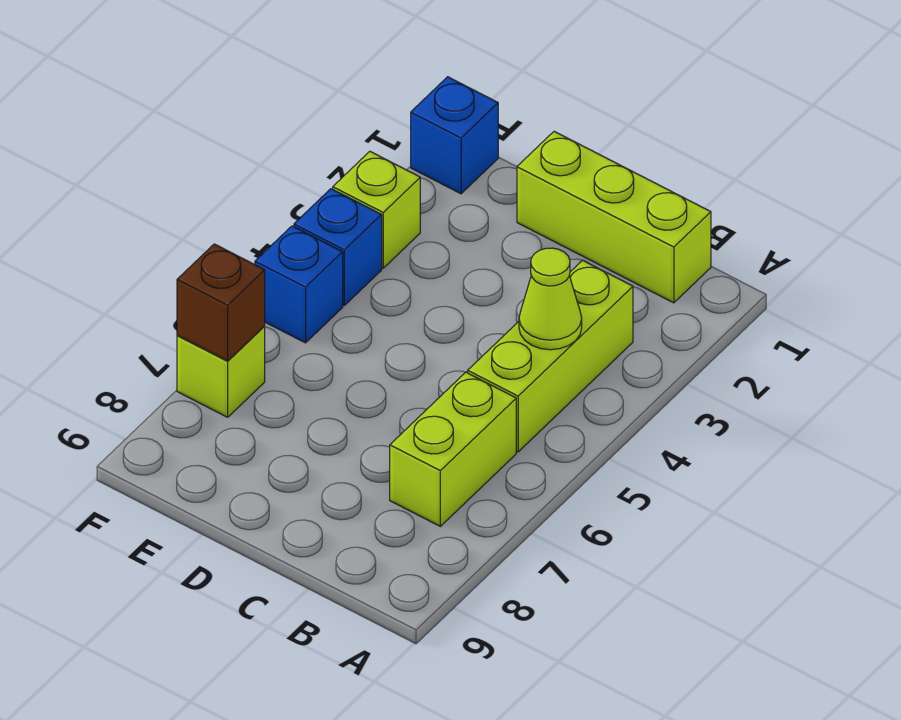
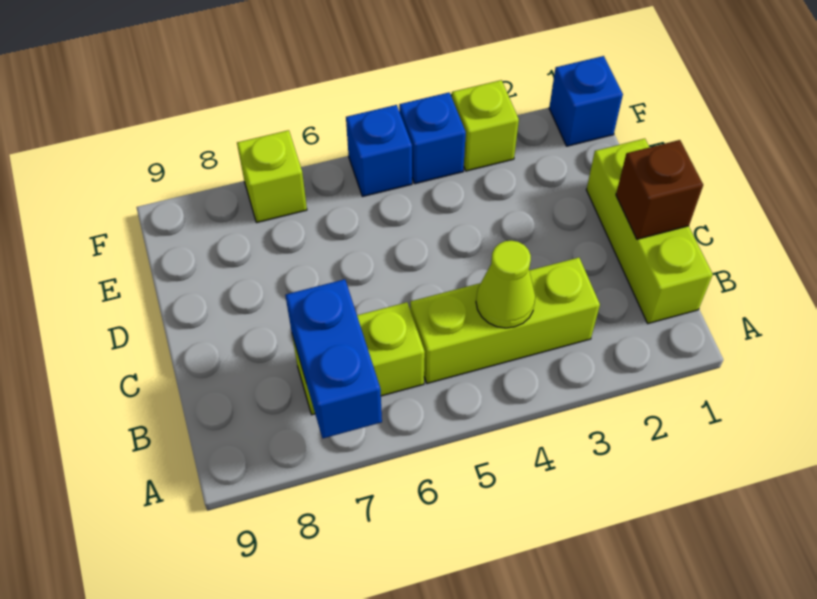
none -> blue 1x2 brick [285,279,382,438]
brown 1x1 brick [177,244,265,361] -> brown 1x1 brick moved to [616,140,703,239]

